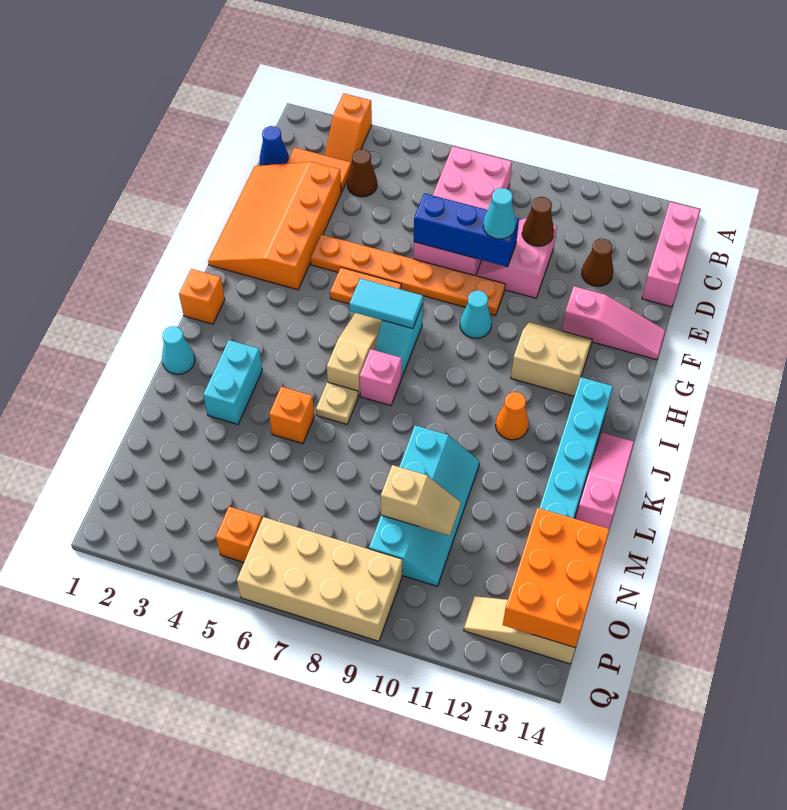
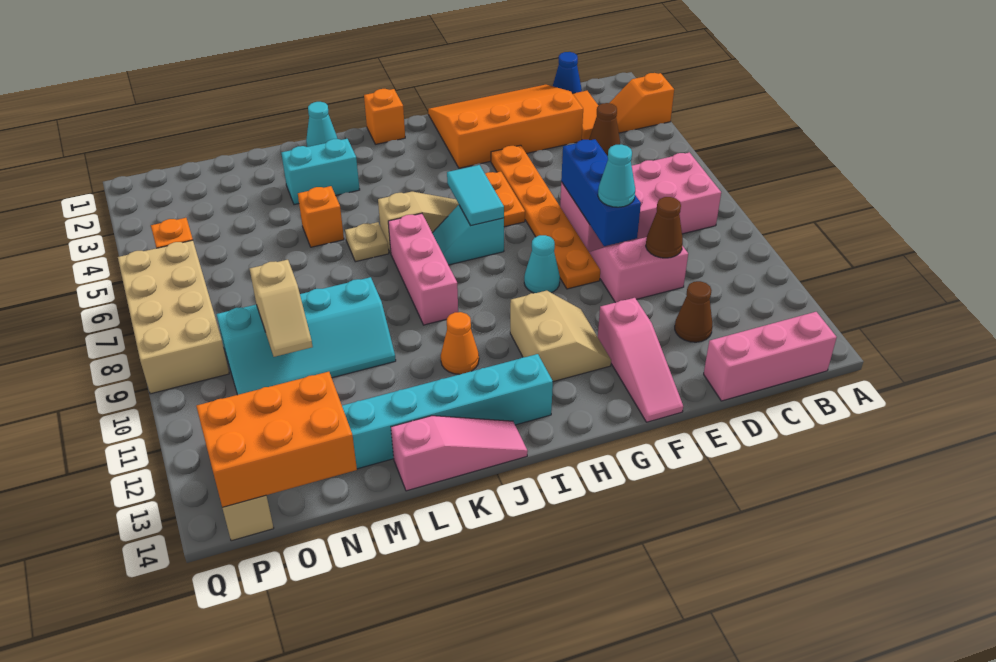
pink 1x1 brick [360,349,402,406] -> pink 1x3 brick [388,213,458,325]

